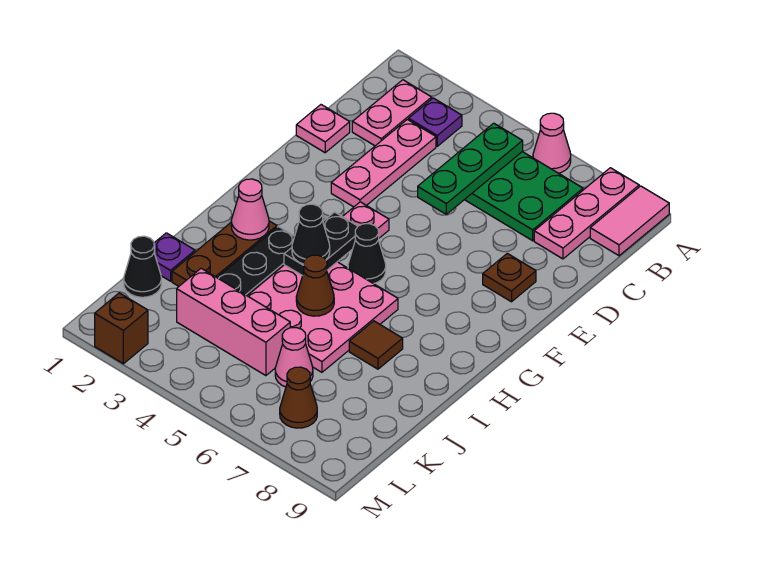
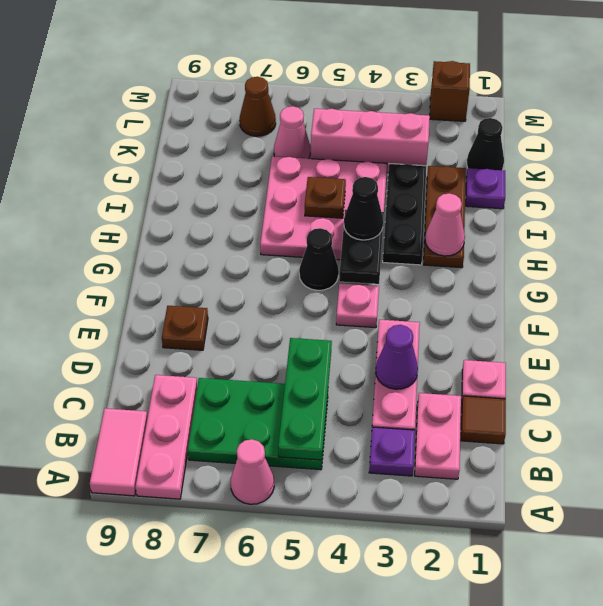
none -> purple 1x1 cone [376,325,418,389]
brown 1x1 cone [296,255,334,316] -> brown 1x1 plate [305,177,346,218]
brown 1x1 tile [349,321,403,369] -> brown 1x1 tile moved to [461,396,506,444]

